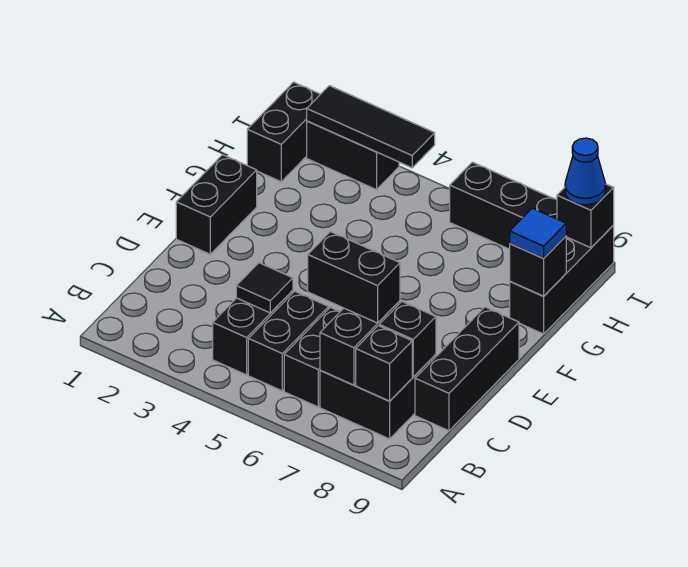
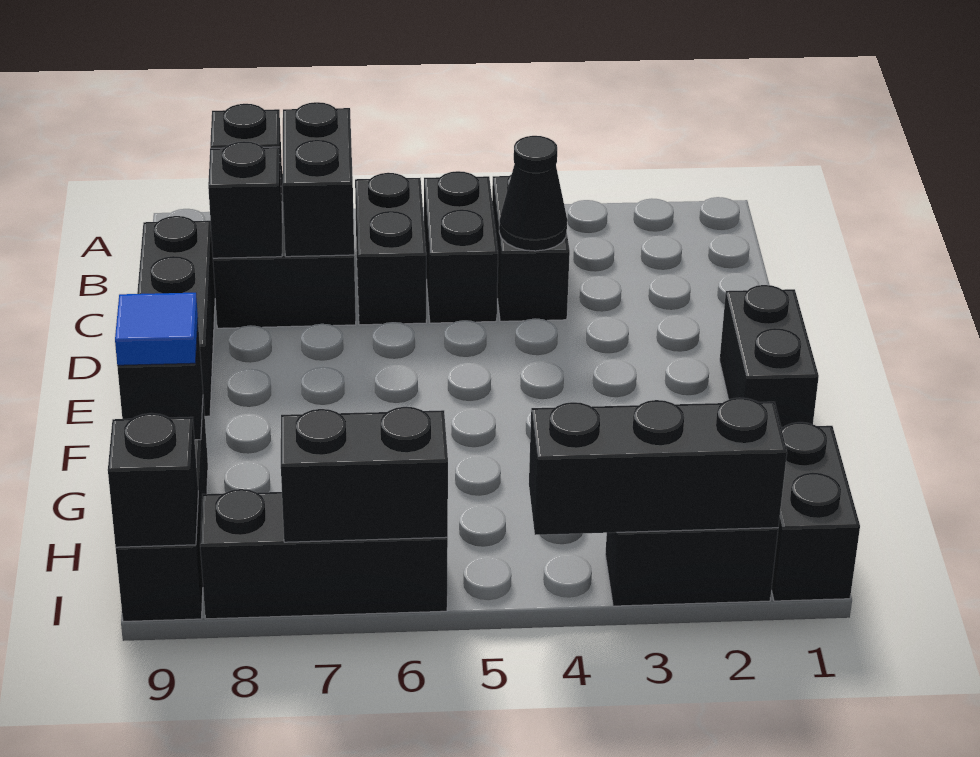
black 1x1 tile [236,263,293,313] -> black 1x1 cone [499,136,567,251]
black 1x2 brick [308,232,400,323] -> black 1x2 brick moved to [281,407,448,542]
black 1x3 tile [307,86,435,168] -> black 1x3 brick [529,398,787,535]
blue 1x1 cone [565,138,606,205] -> none

